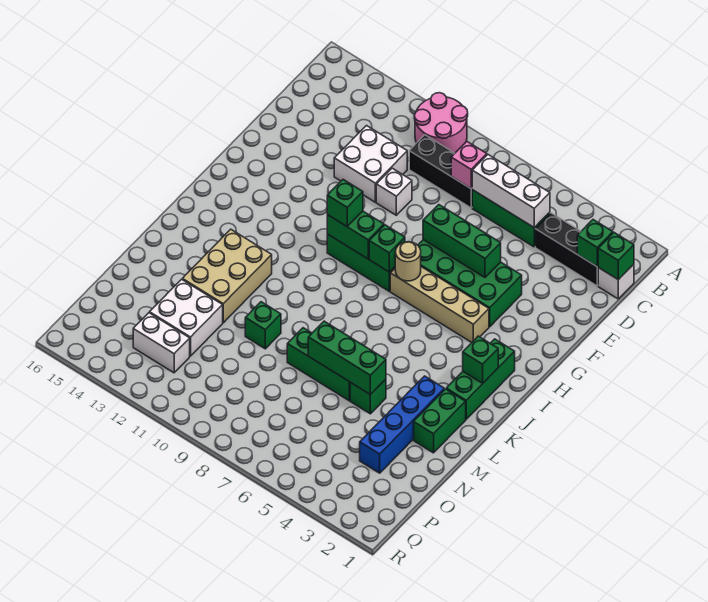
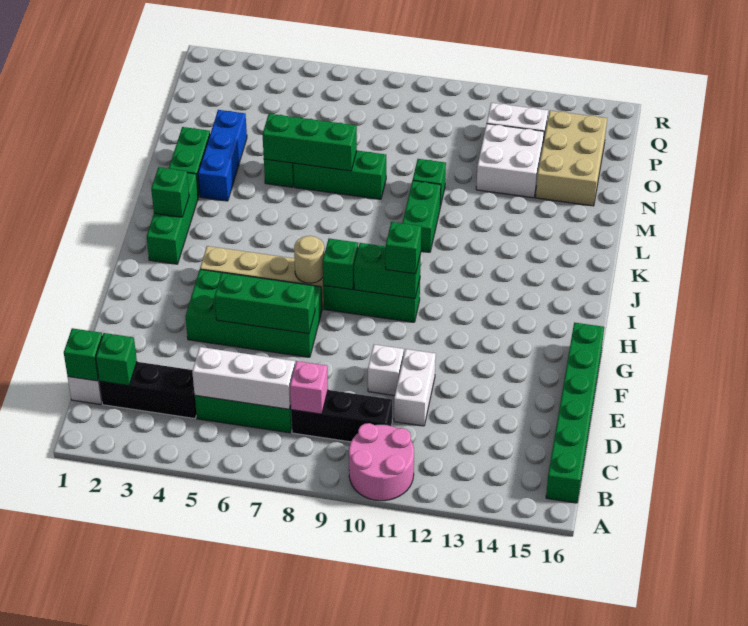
none -> green 1x6 brick [546,323,604,503]
white 2x2 brick [334,126,407,202] -> white 1x2 brick [394,349,436,426]
none -> green 1x2 brick [402,181,441,252]
tan 2x3 brick [182,229,272,323] -> tan 2x3 brick moved to [536,111,607,206]
blue 1x4 brick [360,376,444,473] -> blue 1x3 brick [198,110,247,201]

